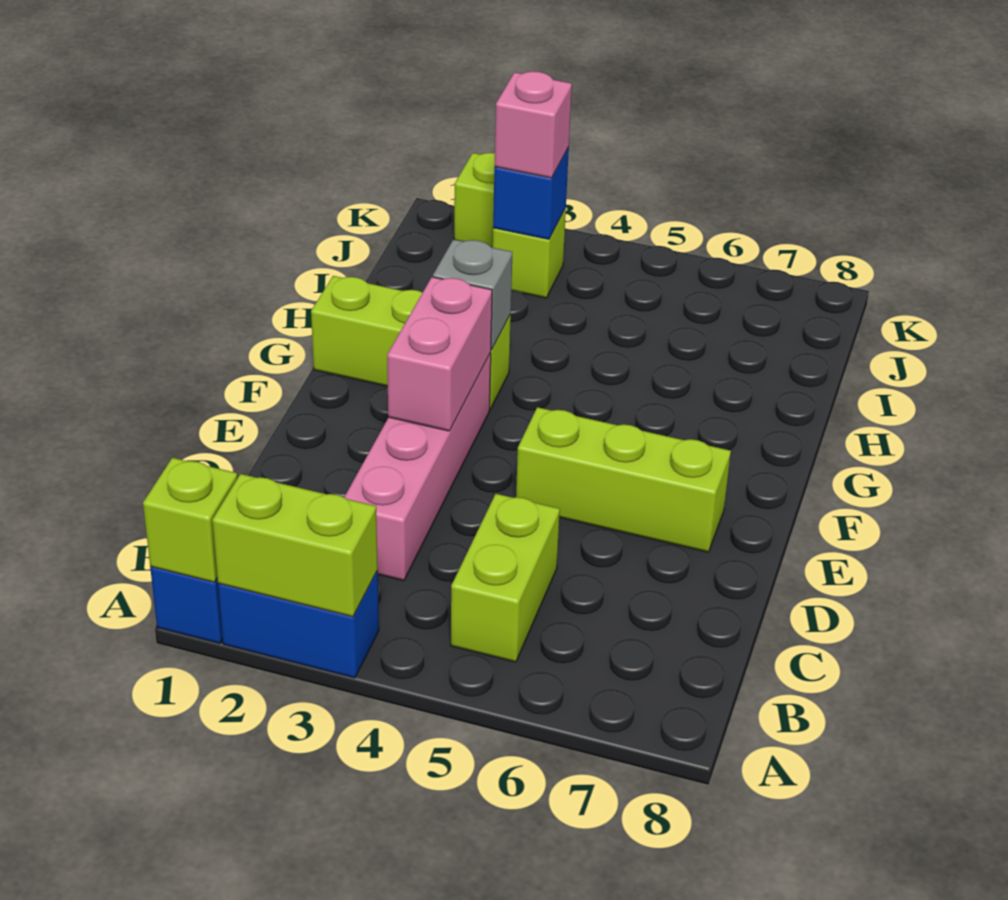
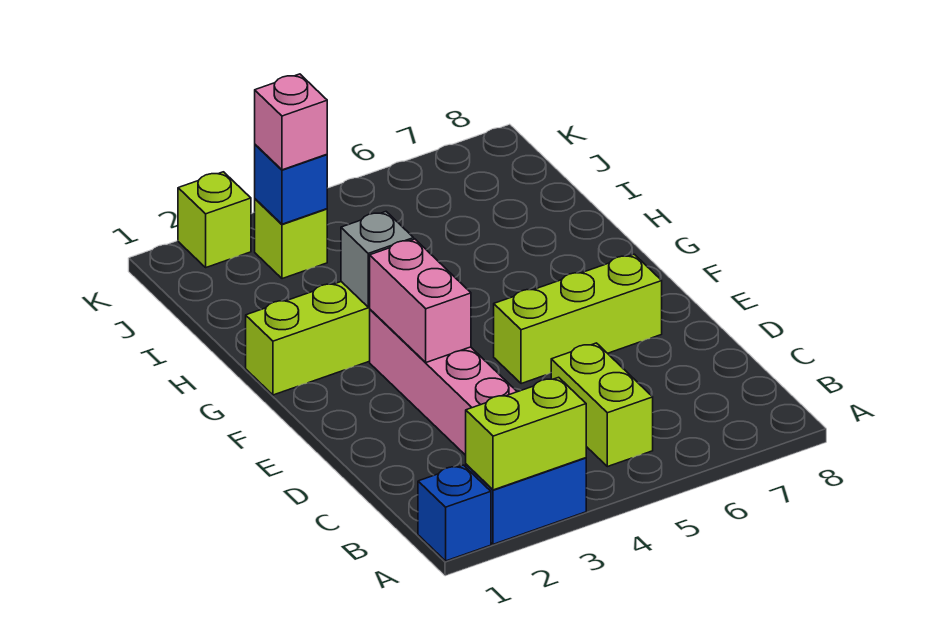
lime 1x1 brick [143,458,237,582] -> none

